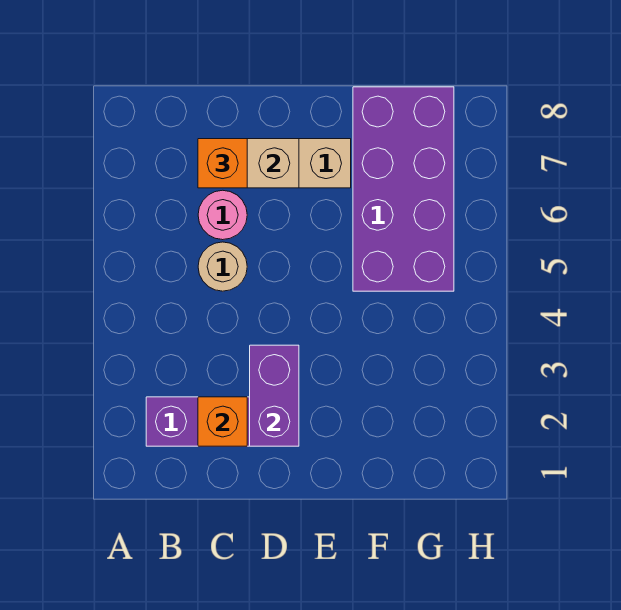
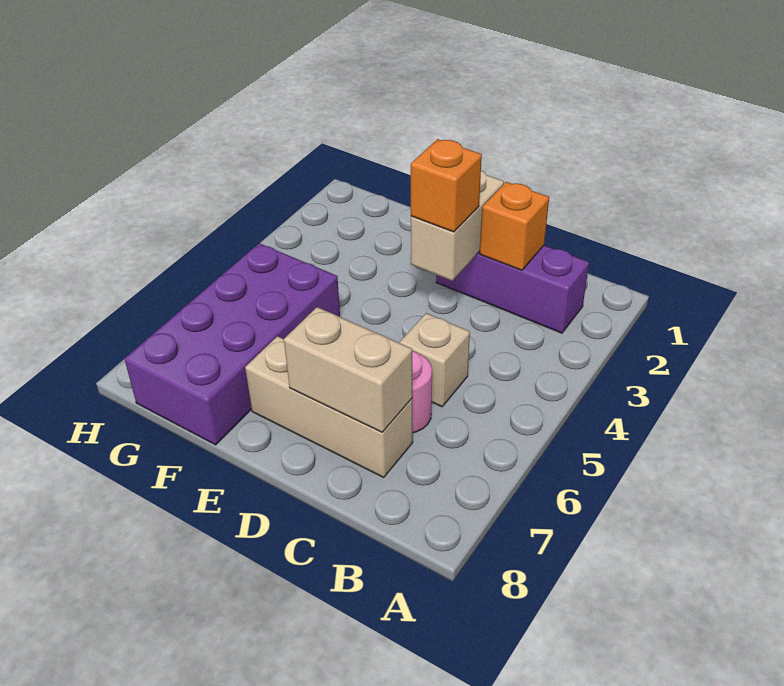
tan 1x1 round brick [198,242,247,291] -> tan 1x1 brick [399,313,470,407]
orange 1x1 brick [198,139,247,188] -> orange 1x1 brick moved to [411,139,482,232]
purple 1x2 brick [250,345,299,446] -> tan 1x2 brick [411,170,504,281]

